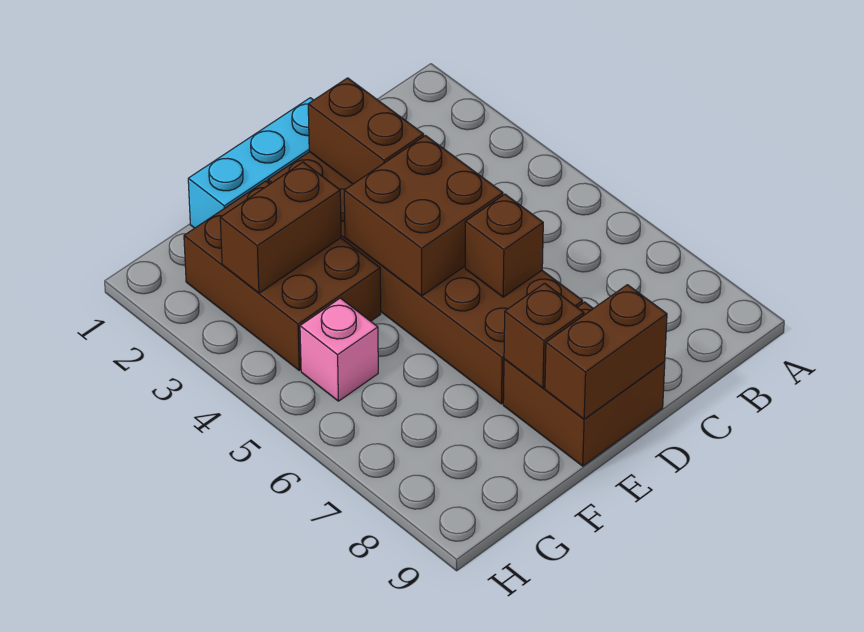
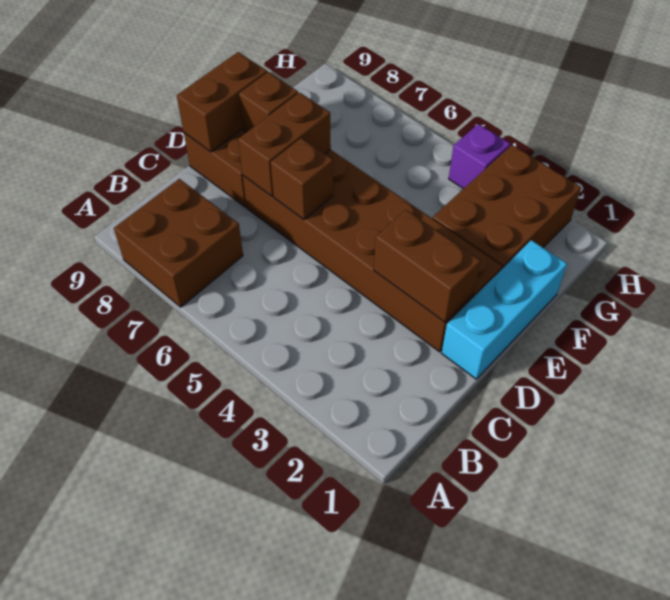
brown 2x2 brick [344,136,503,296] -> brown 2x2 brick moved to [114,179,243,307]
brown 2x3 brick [184,181,381,370] -> brown 2x3 brick turned to [433,145,581,270]
brown 1x2 brick [220,162,341,293] -> brown 1x2 brick moved to [238,93,331,196]
pink 1x1 brick [300,298,378,401] -> none
none -> purple 1x1 brick [449,124,510,189]

